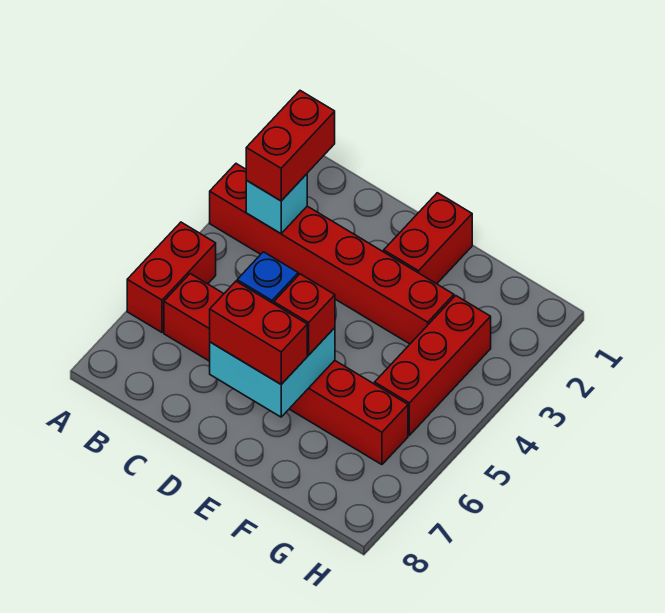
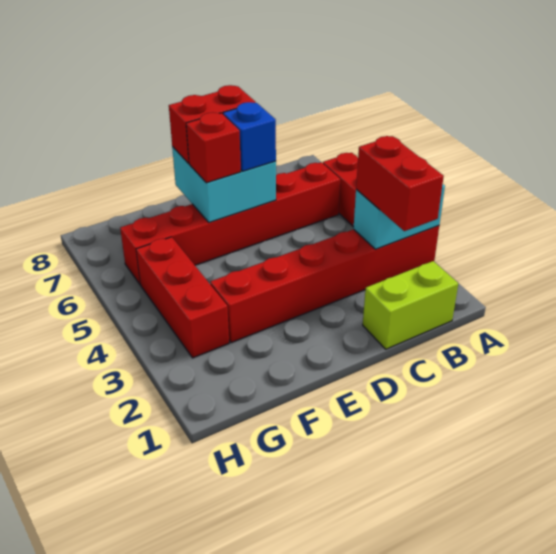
none -> lime 1x2 brick [363,261,458,349]
cyan 1x1 brick [246,174,307,234] -> cyan 1x2 brick [353,184,445,249]
red 1x2 brick [384,193,472,284] -> none

